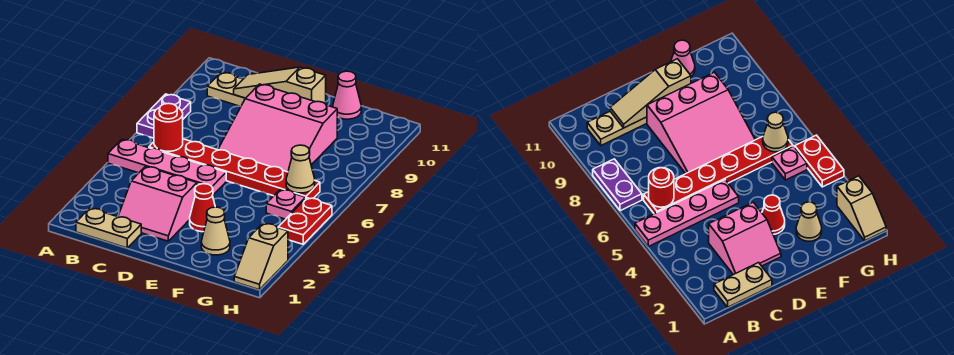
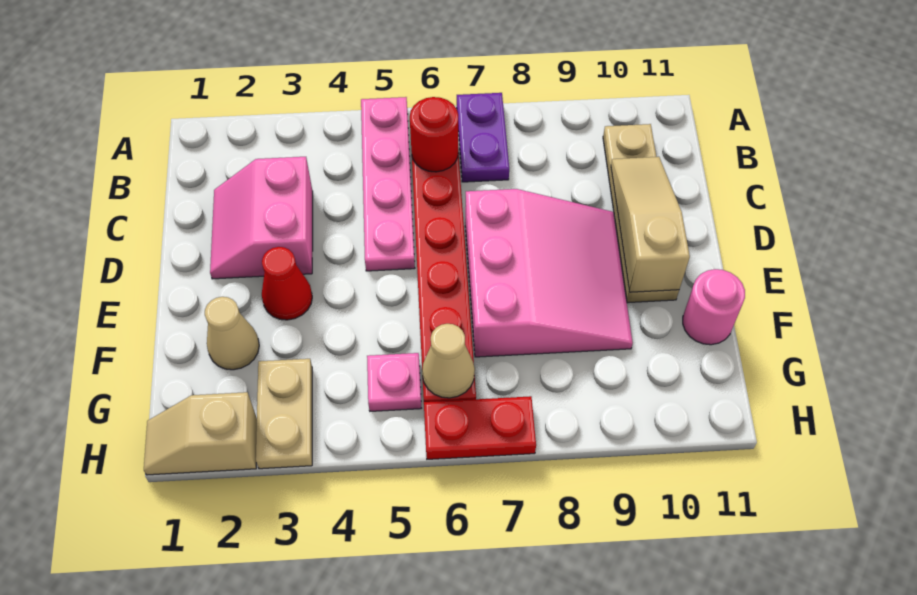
purple 1x2 plate [137,94,191,138] -> purple 1x2 plate turned to [457,93,509,182]
tan 1x2 plate [76,208,141,248] -> tan 1x2 plate moved to [256,359,312,469]
pink 3x3 slope [218,84,337,172] -> pink 3x3 slope turned to [465,189,633,357]
pink 1x1 cone [333,71,361,119] -> pink 1x1 round brick [683,269,745,345]
red 1x2 plate [278,198,332,244] -> red 1x2 plate moved to [424,396,536,459]

